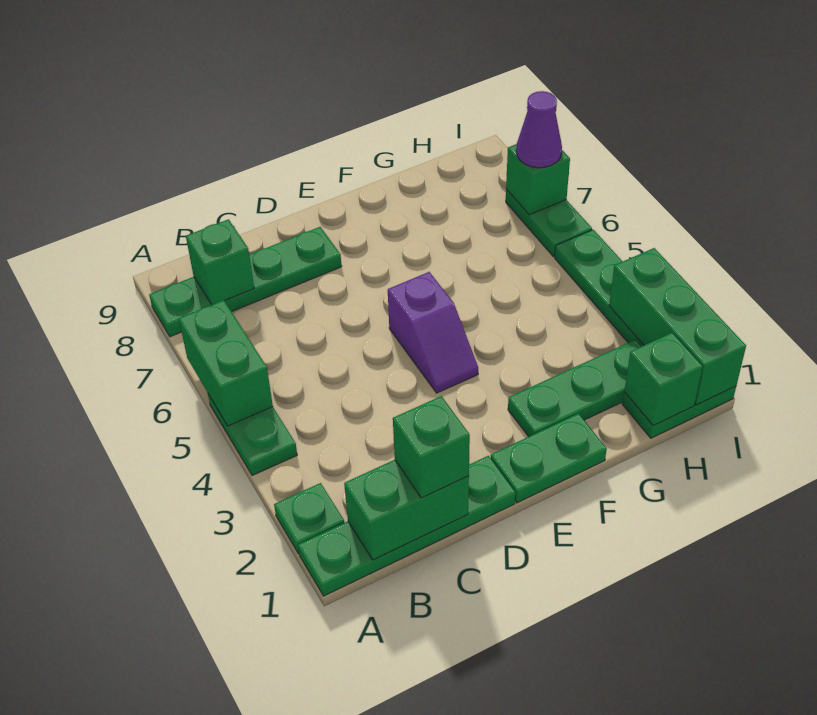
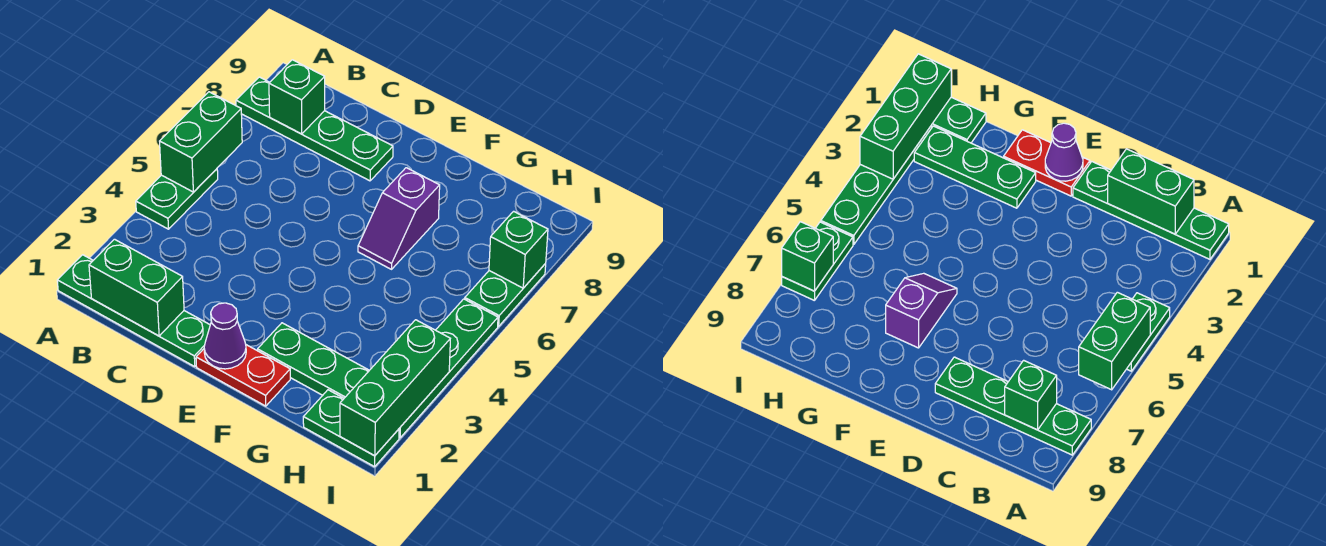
green 1x1 plate [274,483,345,554] -> none
green 1x1 brick [393,396,470,498] -> none
green 1x2 plate [491,414,607,503] -> red 1x2 plate [196,345,290,406]
purple 1x2 slope [388,272,478,393] -> purple 1x2 slope moved to [358,168,440,269]
green 1x1 brick [624,333,703,426] -> none
purple 1x1 cone [516,91,562,168] -> purple 1x1 cone moved to [204,303,246,369]

